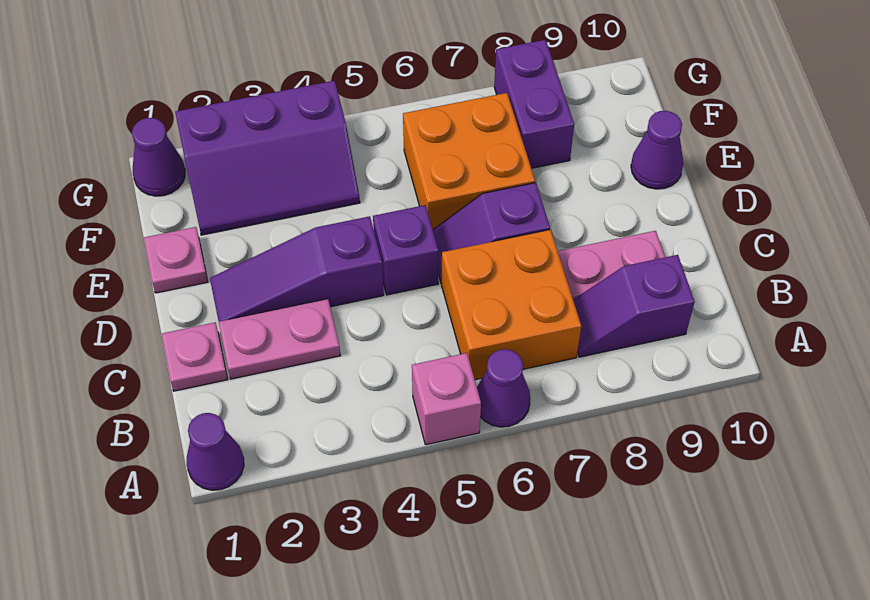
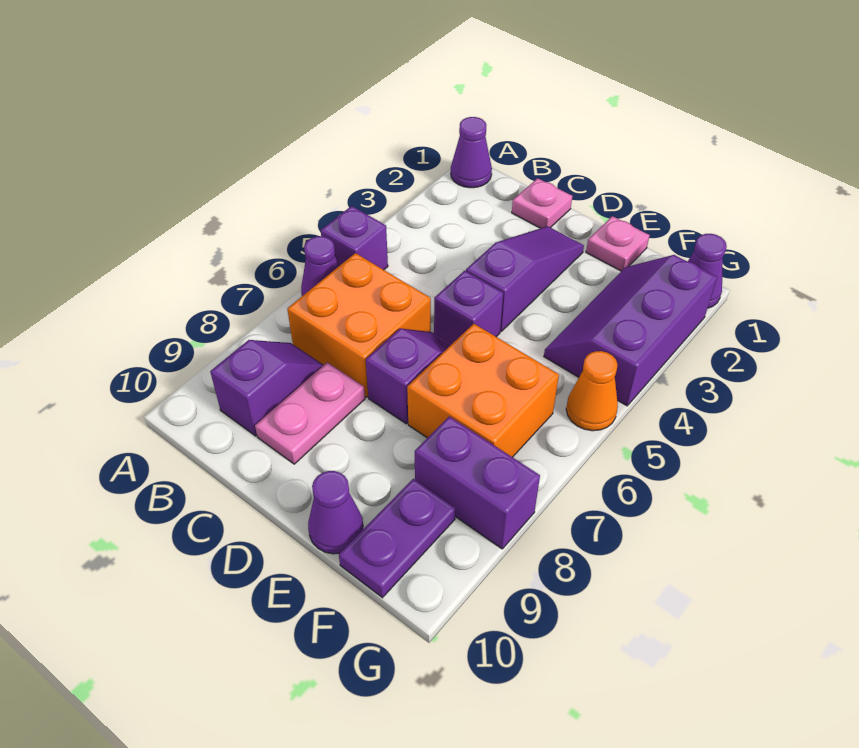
pink 1x1 brick [412,353,481,445] -> purple 1x1 brick [321,206,388,270]
pink 1x2 plate [219,299,341,379] -> none
none -> purple 1x2 plate [339,479,456,598]
none -> orange 1x1 cone [566,351,618,431]

